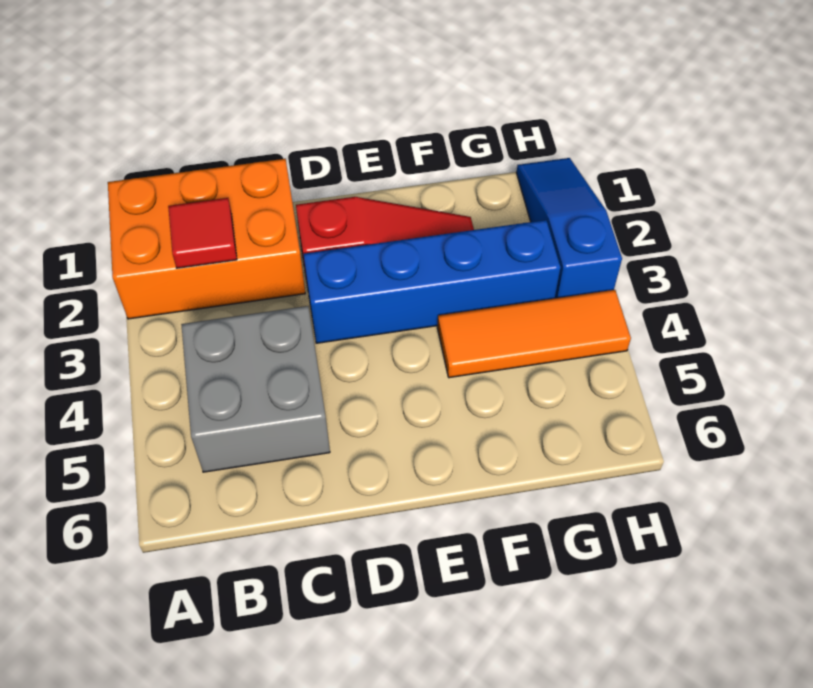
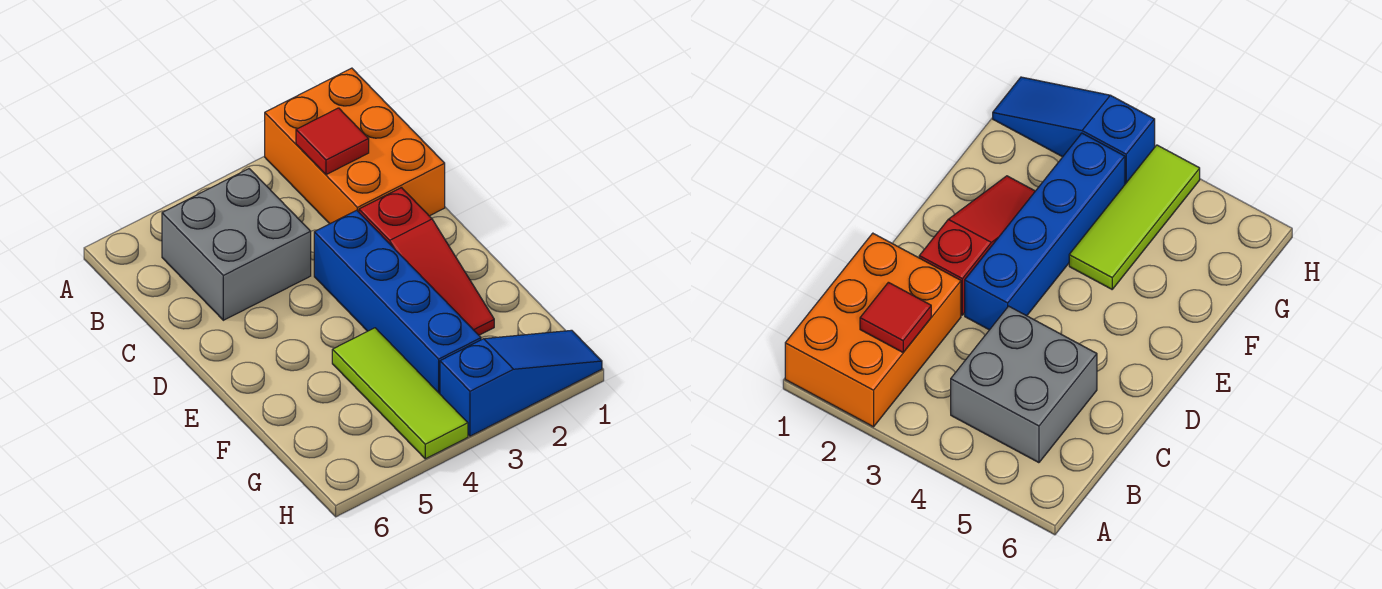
orange 1x3 tile [437,290,631,378] -> lime 1x3 tile [332,328,468,459]

